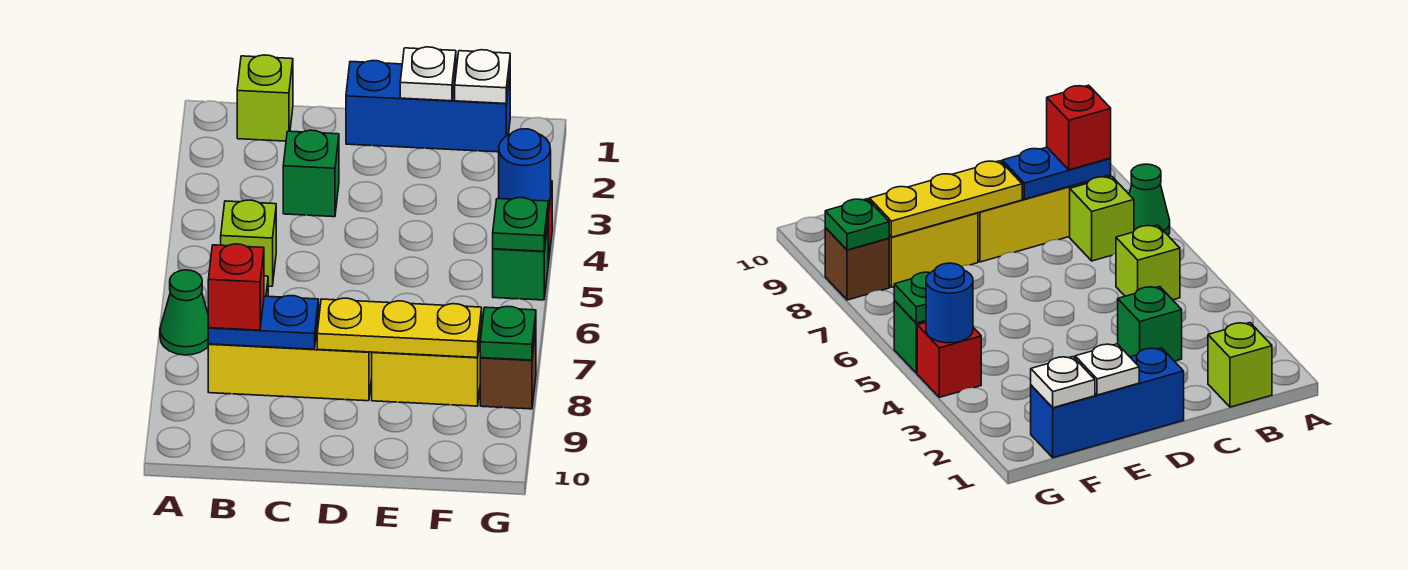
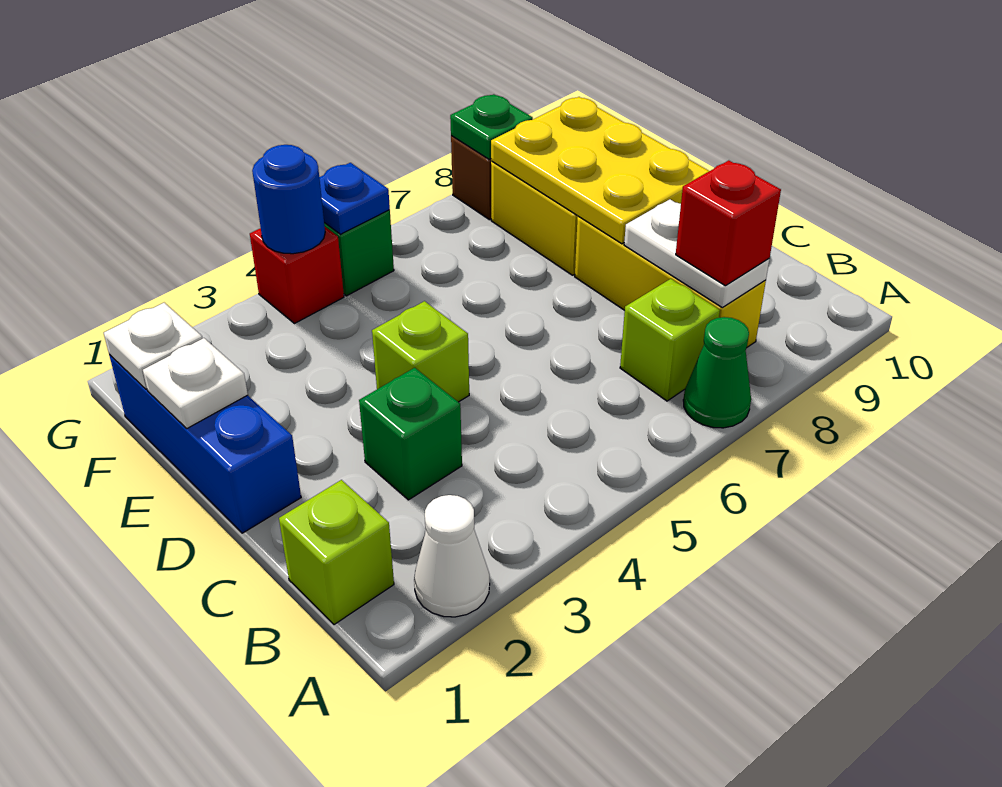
none -> white 1x1 cone [414,495,490,617]
lime 1x1 brick [221,200,276,286] -> lime 1x1 brick moved to [372,301,469,402]
blue 1x2 plate [208,296,319,349] -> white 1x2 plate [624,199,769,307]
yellow 1x3 plate [317,298,482,357] -> yellow 2x3 plate [491,97,709,244]
green 1x1 plate [493,198,548,251] -> blue 1x1 plate [319,163,390,234]

